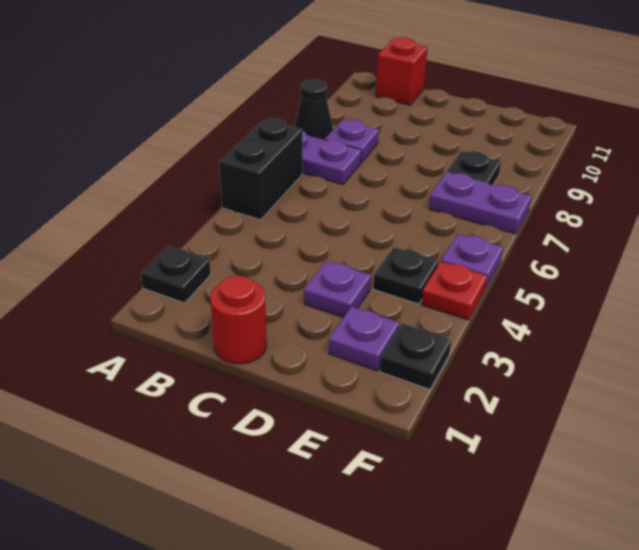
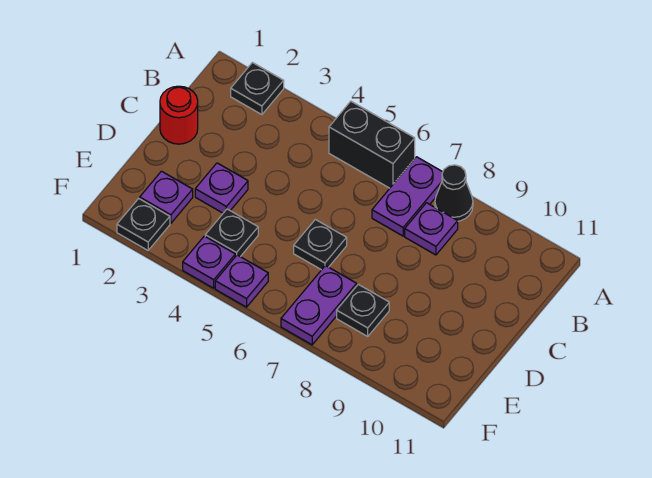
red 1x1 brick [376,37,428,105] -> none
none -> black 1x1 plate [294,220,347,270]
red 1x1 plate [421,262,487,320] -> purple 1x1 plate [183,236,235,288]

